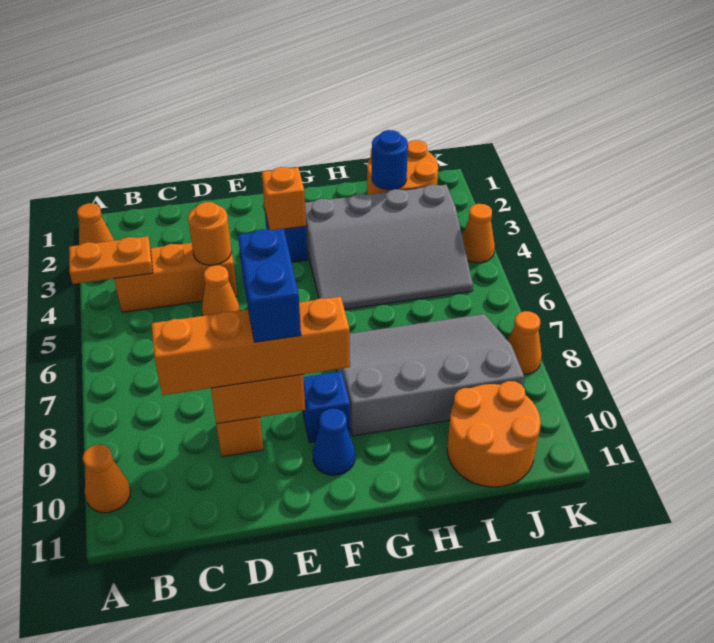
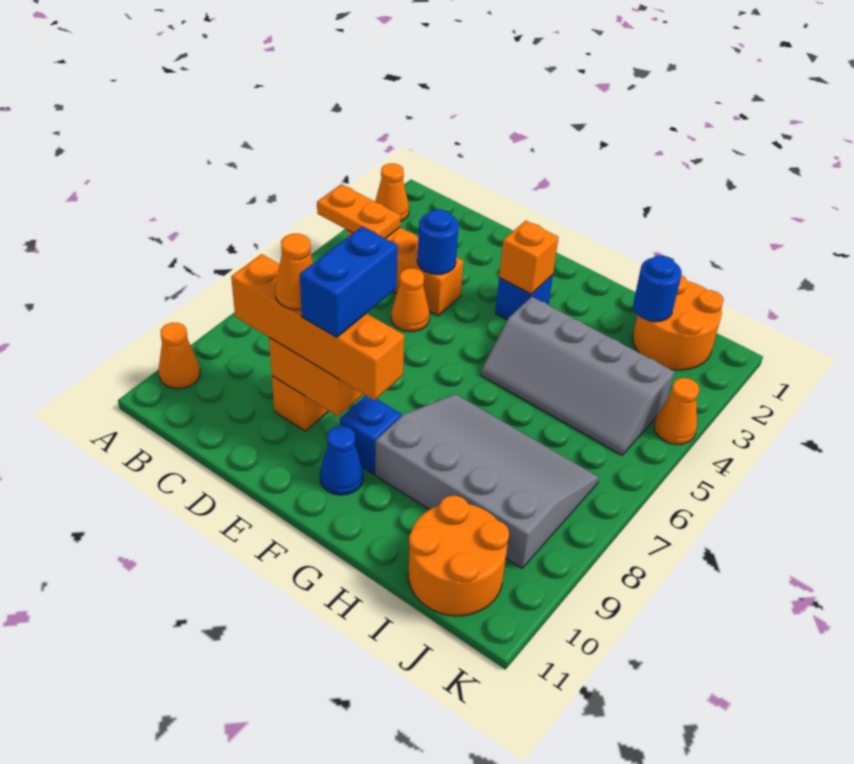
orange 1x1 round brick [188,202,231,265] -> blue 1x1 round brick [417,209,459,275]
grey 3x4 slope [305,185,473,309] -> grey 2x4 slope [481,297,674,455]
orange 1x1 cone [508,311,542,375] -> orange 1x1 cone moved to [275,234,313,310]

